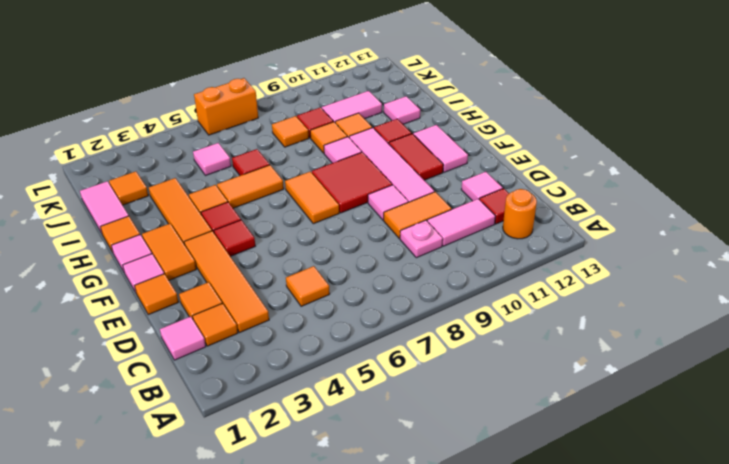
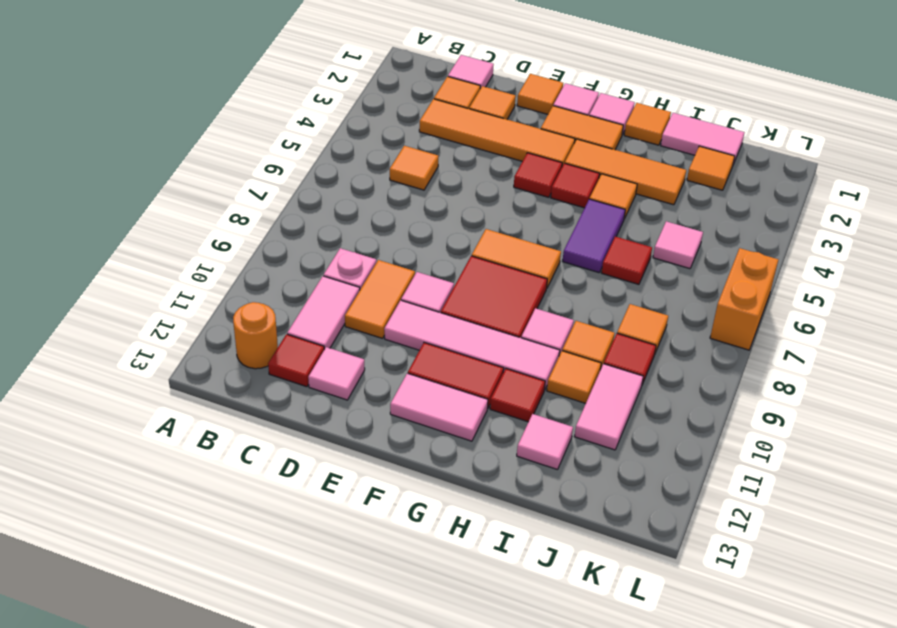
orange 1x2 tile [217,165,284,208] -> purple 1x2 tile [563,199,625,273]

